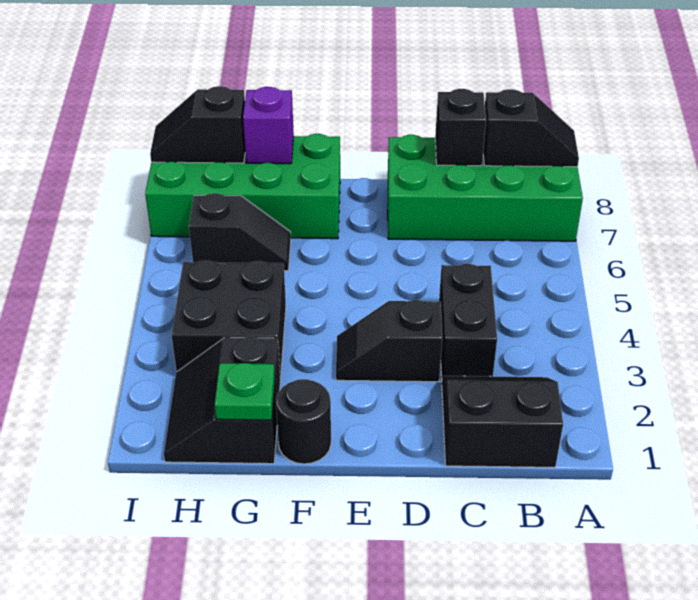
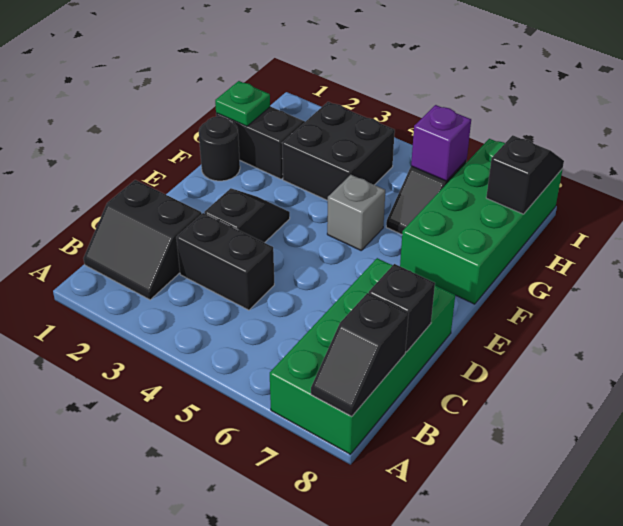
black 2x2 slope [442,376,563,467] -> black 2x2 slope turned to [83,180,202,300]
none -> grey 1x1 brick [327,175,385,250]
purple 1x1 brick [243,87,294,164] -> purple 1x1 brick moved to [411,105,471,181]

